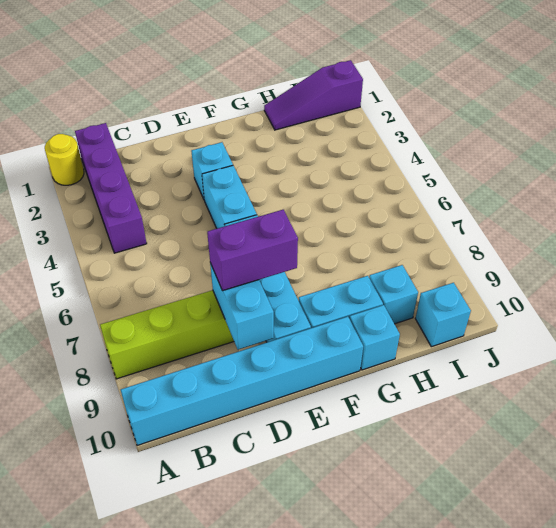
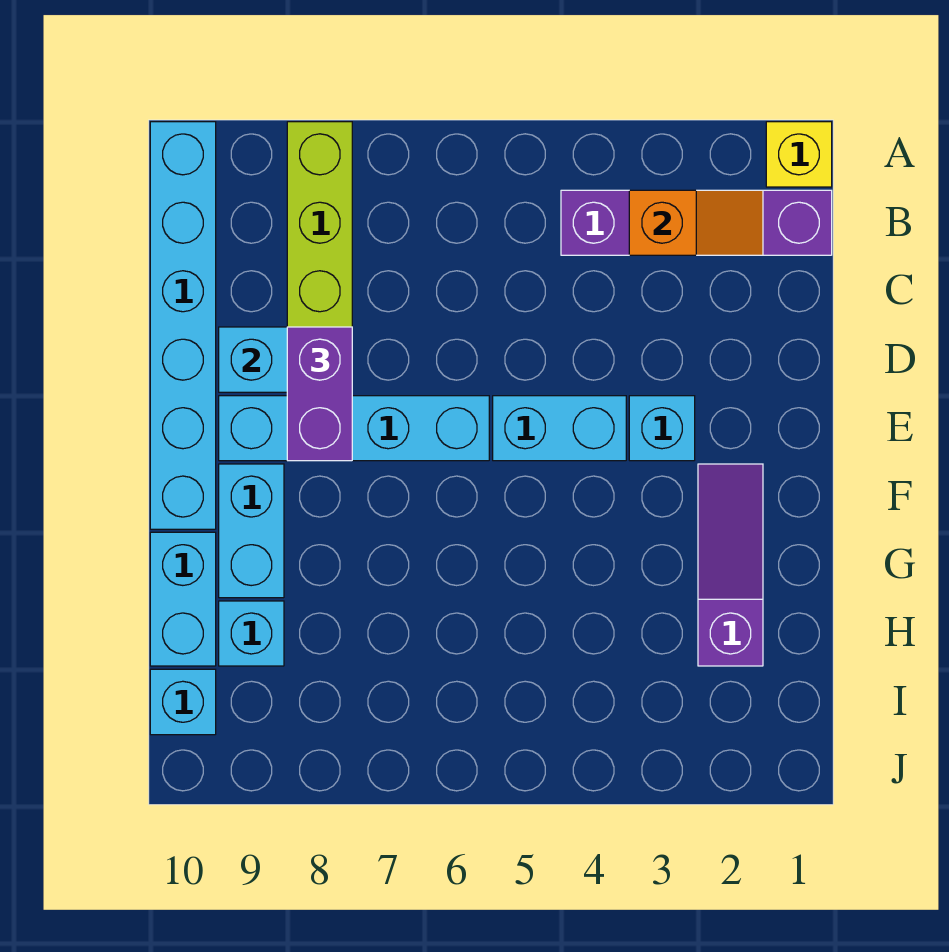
yellow 1x1 round brick [45,134,84,185] -> yellow 1x1 brick [766,122,832,187]
none -> orange 1x2 slope [629,190,763,255]
cyan 1x1 brick [349,305,400,370] -> cyan 1x2 brick [150,532,216,666]
purple 1x3 slope [264,60,363,130] -> purple 1x3 slope moved to [698,464,763,666]

